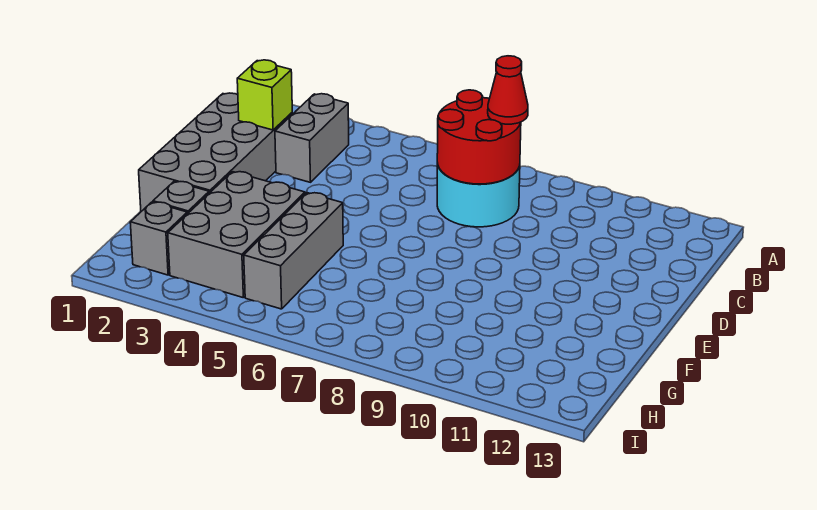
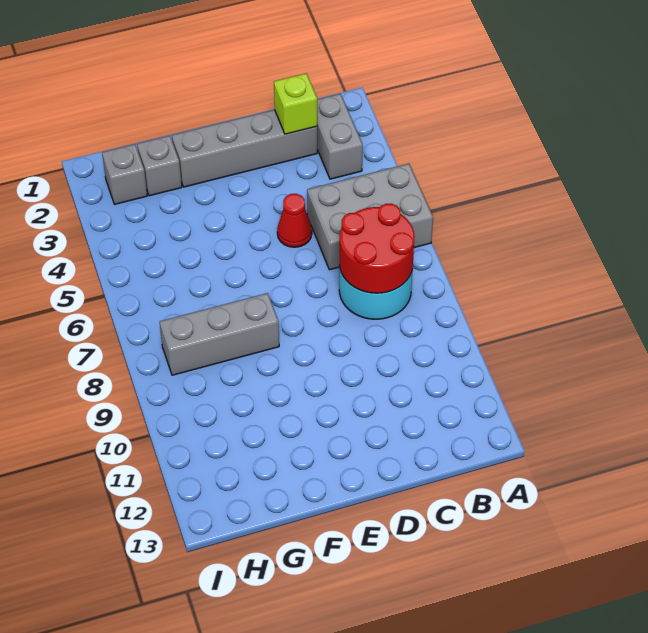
grey 1x2 brick [275,94,349,182] -> grey 1x2 brick turned to [317,94,363,179]
red 1x1 cone [488,56,528,124] -> red 1x1 cone moved to [277,194,312,247]
grey 2x4 brick [139,93,292,211] -> grey 1x4 brick [172,110,317,187]
grey 2x3 brick [168,172,305,297] -> grey 2x3 brick moved to [307,164,433,270]
grey 1x3 brick [244,193,343,309] -> grey 1x3 brick moved to [160,293,279,375]

